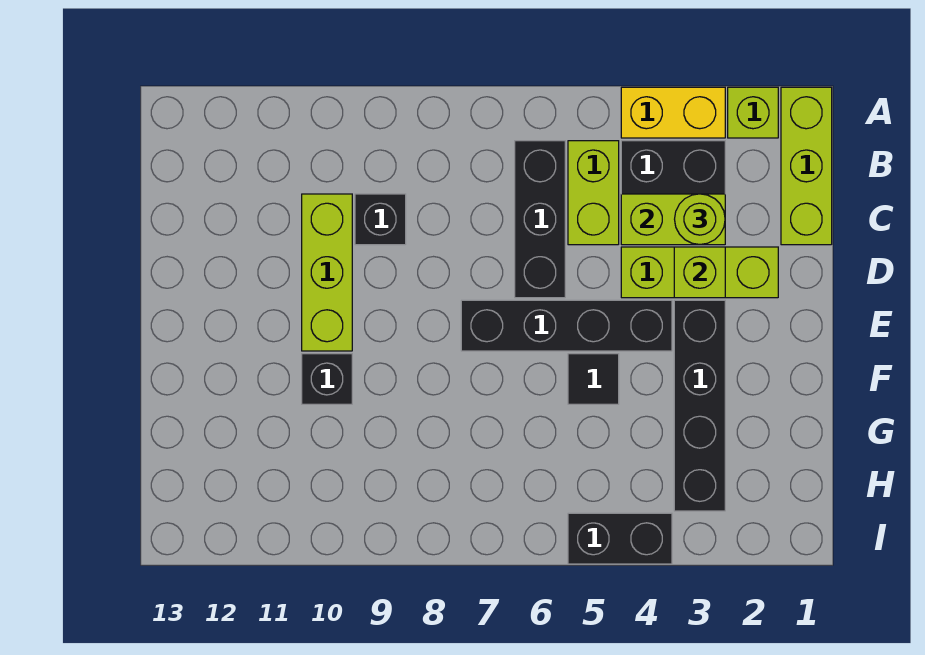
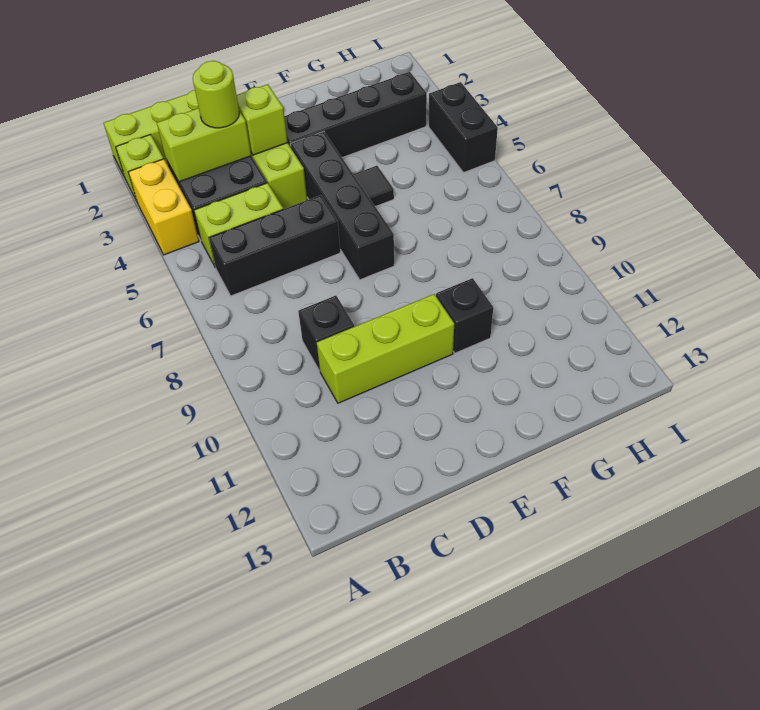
lime 1x2 brick [621,194,725,245] -> lime 1x2 brick turned to [157,108,251,182]

